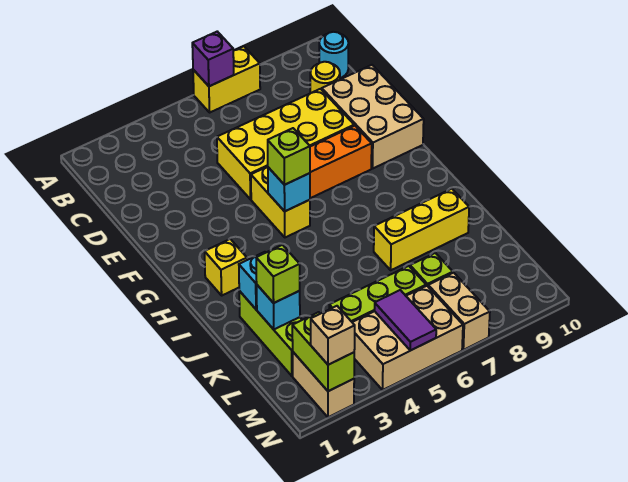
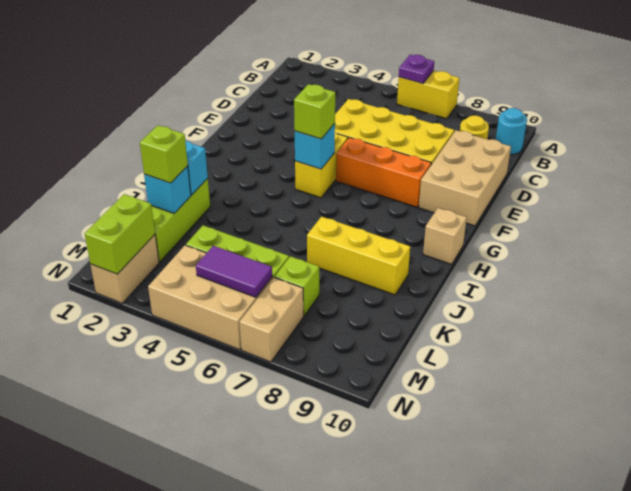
purple 1x1 brick [192,32,234,86] -> purple 1x1 plate [399,55,434,83]
yellow 1x1 brick [205,239,247,295] -> none
purple 1x2 tile [374,290,436,351] -> purple 1x2 tile turned to [196,246,272,297]
tan 1x1 brick [311,306,355,365] -> tan 1x1 brick moved to [423,208,467,264]

